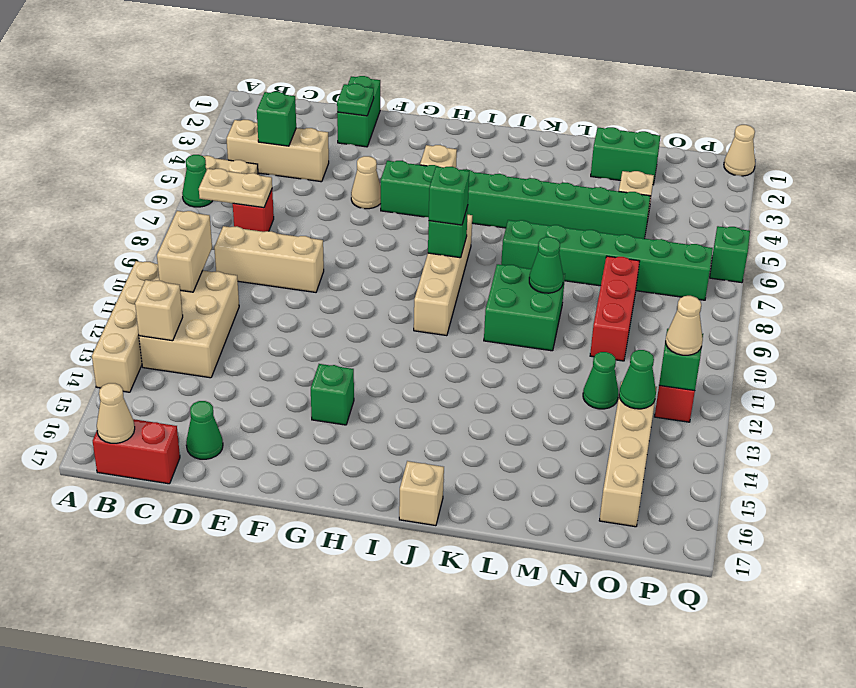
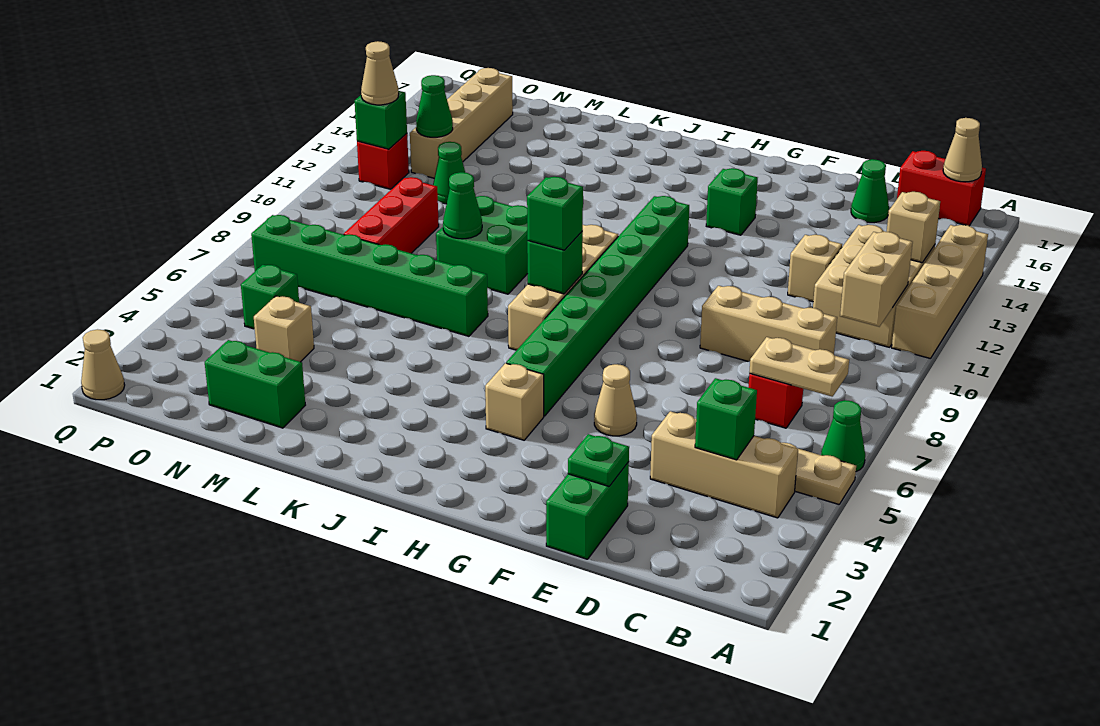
green 1x8 brick [381,161,650,238] -> green 1x8 brick turned to [506,196,689,416]
tan 1x1 brick [399,461,444,526] -> tan 1x1 brick moved to [788,235,842,302]
green 1x1 brick [710,226,750,283] -> green 1x1 brick moved to [241,265,299,329]

